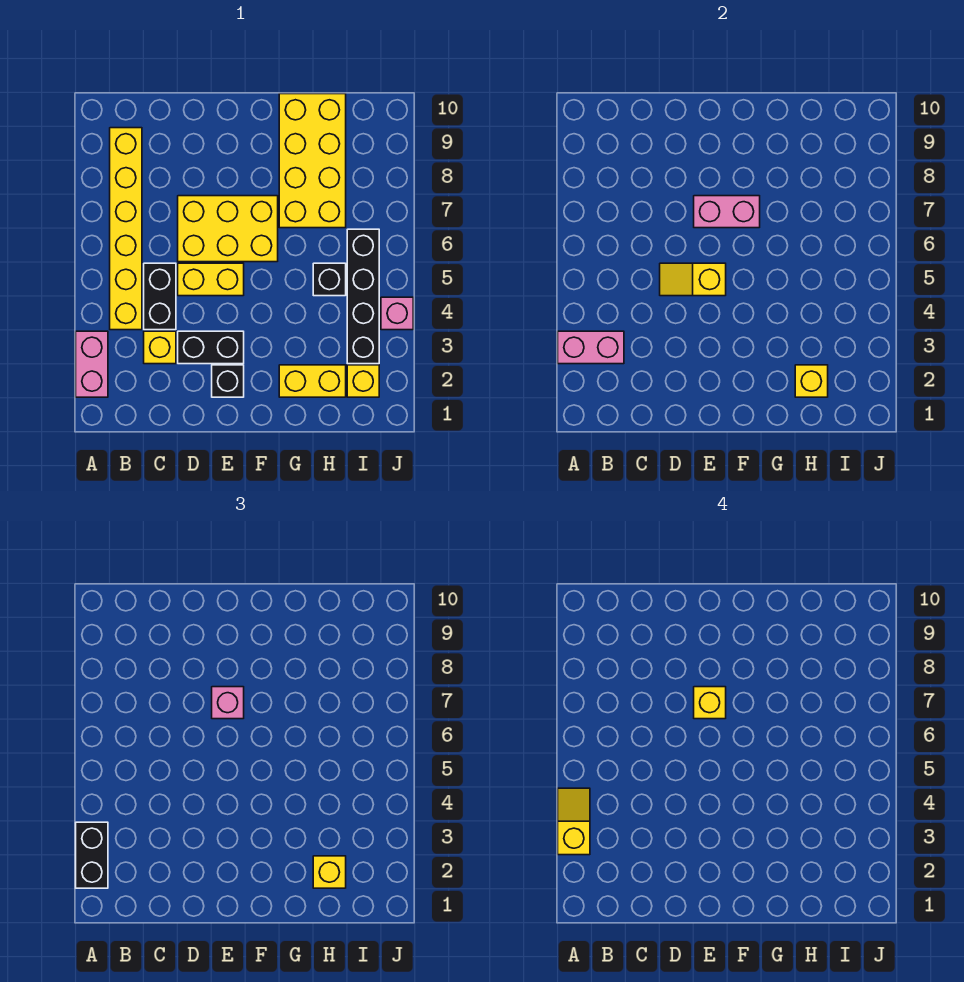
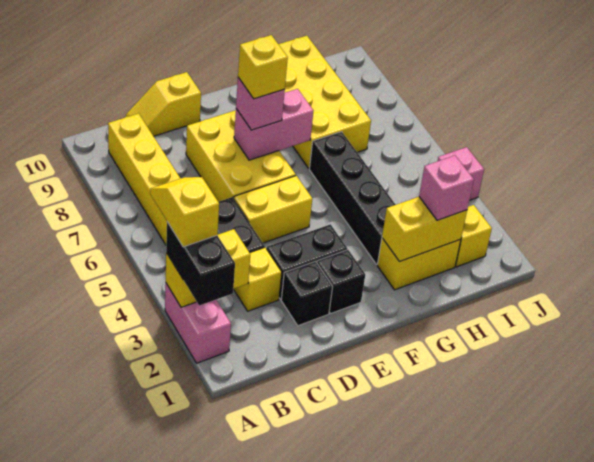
pink 1x2 brick [558,331,624,364] -> yellow 1x2 brick [166,229,250,307]
yellow 1x2 slope [660,263,726,296] -> yellow 1x2 slope moved to [126,72,201,136]
yellow 2x3 brick [178,196,278,262] -> yellow 2x3 brick turned to [186,110,296,202]
yellow 1x1 brick [795,365,828,397] -> yellow 1x2 brick [382,197,467,262]
yellow 1x1 brick [313,856,346,888] -> pink 1x1 brick [419,156,474,220]
black 1x1 brick [313,263,346,296] -> black 1x1 brick moved to [281,261,333,326]
black 1x4 brick [347,229,379,364] -> black 1x4 brick moved to [309,132,396,264]

